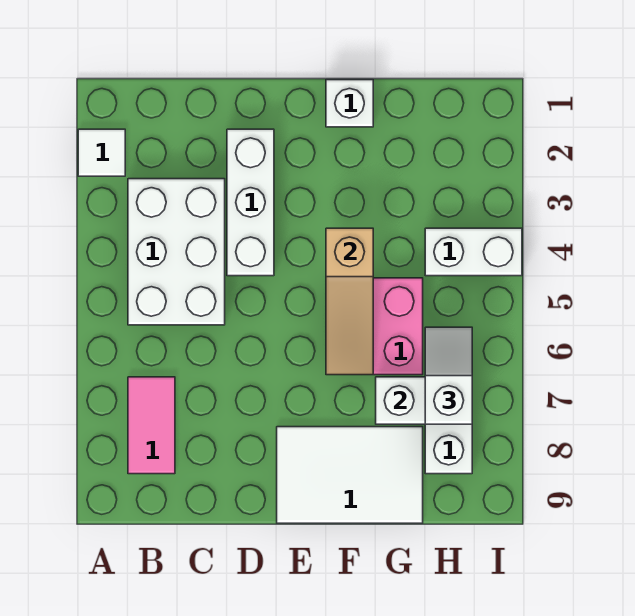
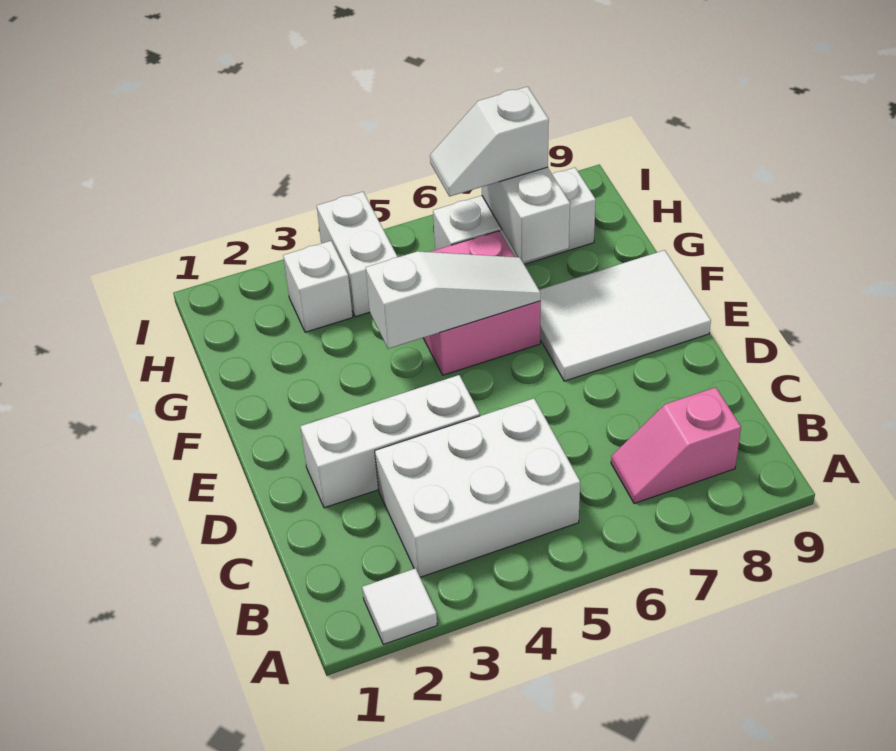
pink 1x2 tile [128,377,175,474] -> pink 1x2 slope [611,387,741,504]
white 2x3 tile [277,427,423,523] -> white 2x3 tile turned to [539,250,711,381]
white 1x1 brick [326,80,373,127] -> white 1x1 brick moved to [283,241,353,332]
tan 1x3 slope [326,228,373,375] -> white 1x3 slope [366,251,541,349]

